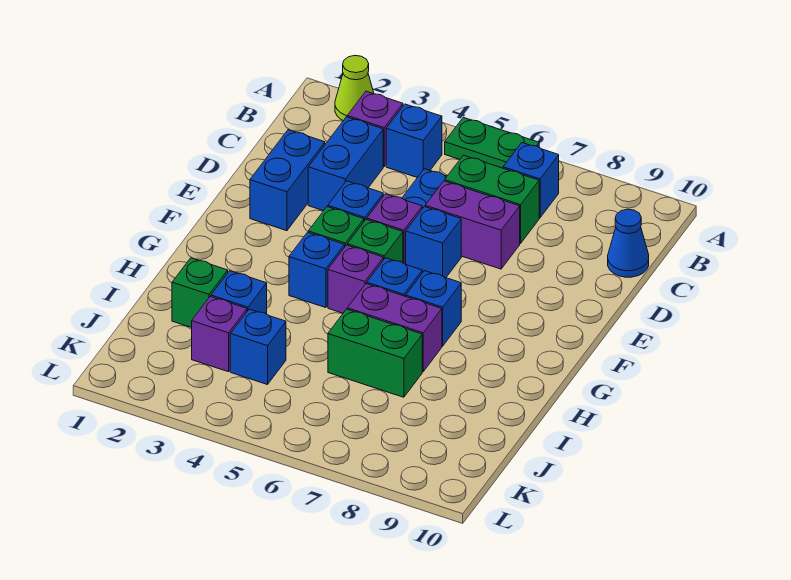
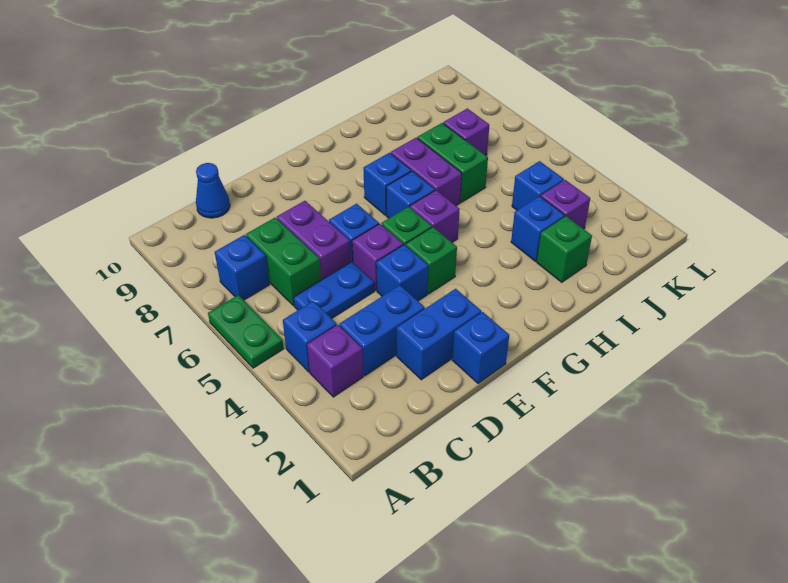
lime 1x1 cone [335,56,374,121] -> none
blue 1x1 brick [289,232,345,308] -> blue 1x1 brick moved to [452,312,509,384]
none -> purple 1x1 brick [443,108,489,155]

